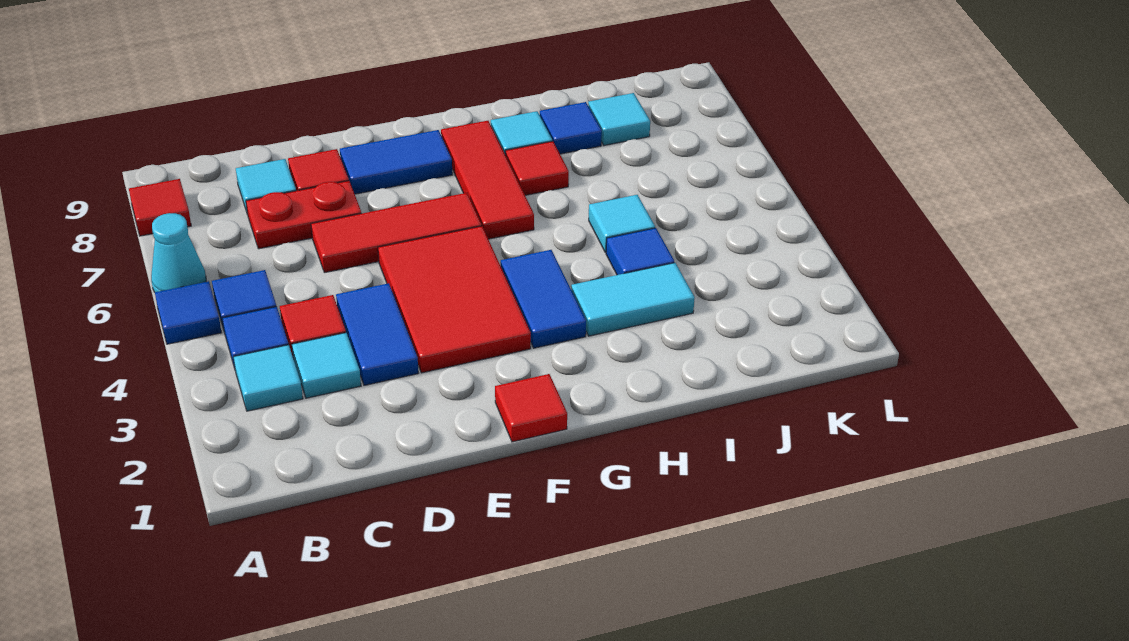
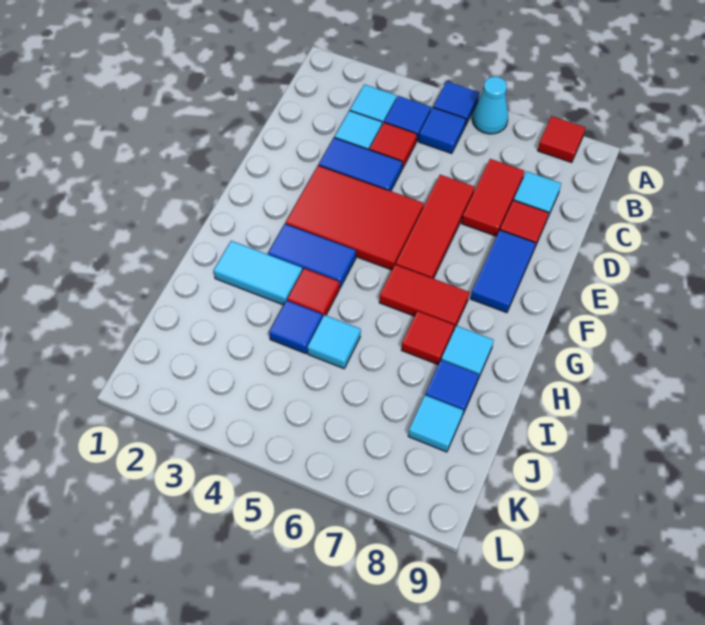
red 1x2 plate [246,181,362,249] -> red 1x2 tile [462,159,524,236]
red 1x1 tile [495,374,567,442] -> red 1x1 tile moved to [287,268,340,318]
red 1x3 tile [441,121,534,239] -> red 1x2 tile [379,264,469,331]
cyan 1x2 tile [571,263,695,336] -> cyan 1x2 tile turned to [214,241,302,305]

